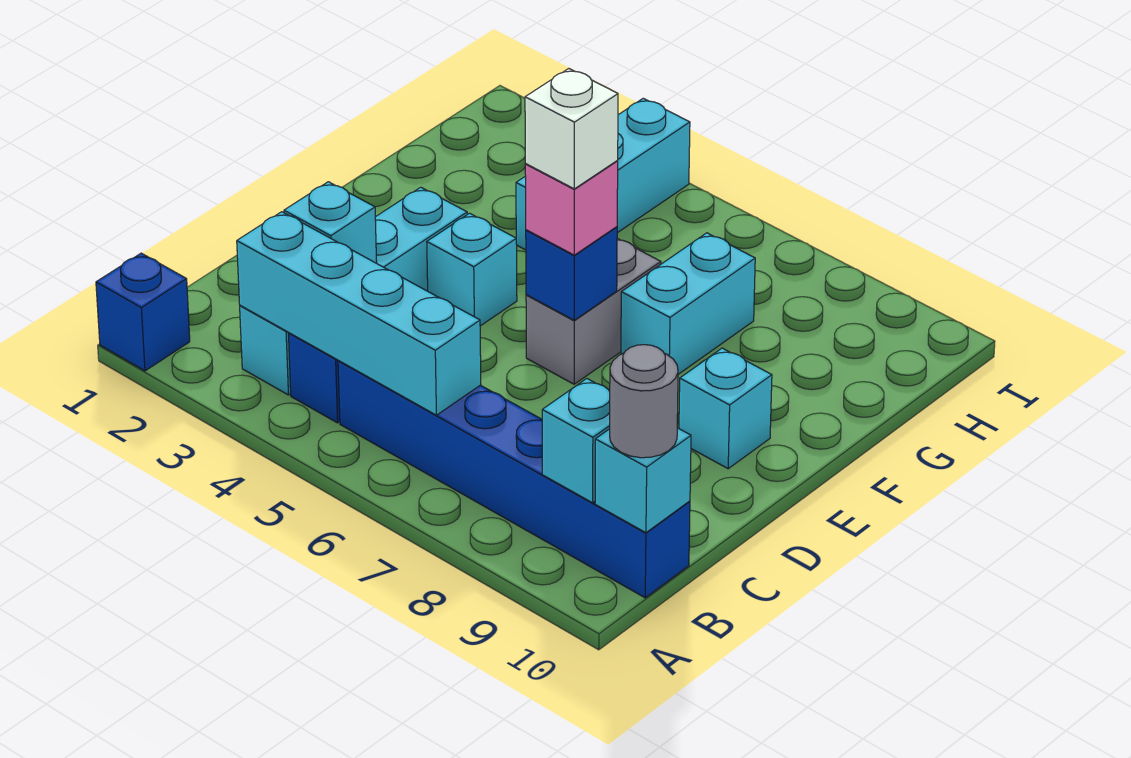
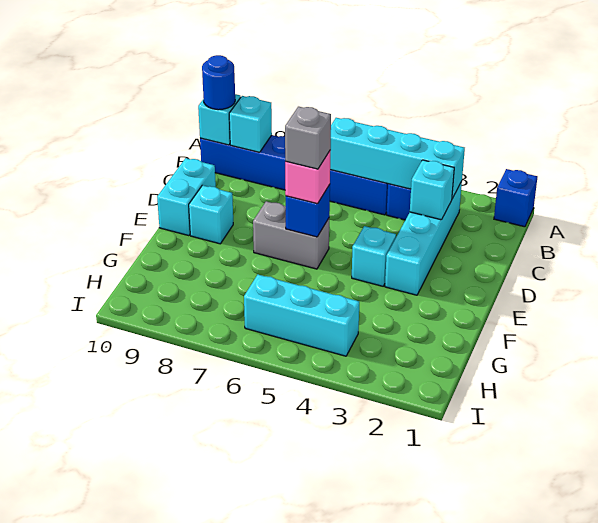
grey 1x1 round brick [610,345,678,458] -> blue 1x1 round brick [202,55,235,110]
grey 1x2 brick [526,239,661,384] -> grey 1x2 brick turned to [253,201,329,269]
white 1x1 brick [525,69,618,189] -> grey 1x1 brick [285,107,331,169]
cyan 1x2 brick [621,233,755,374] -> cyan 1x2 brick moved to [157,158,216,236]
cyan 1x3 brick [516,98,690,250] -> cyan 1x3 brick turned to [244,274,359,356]

